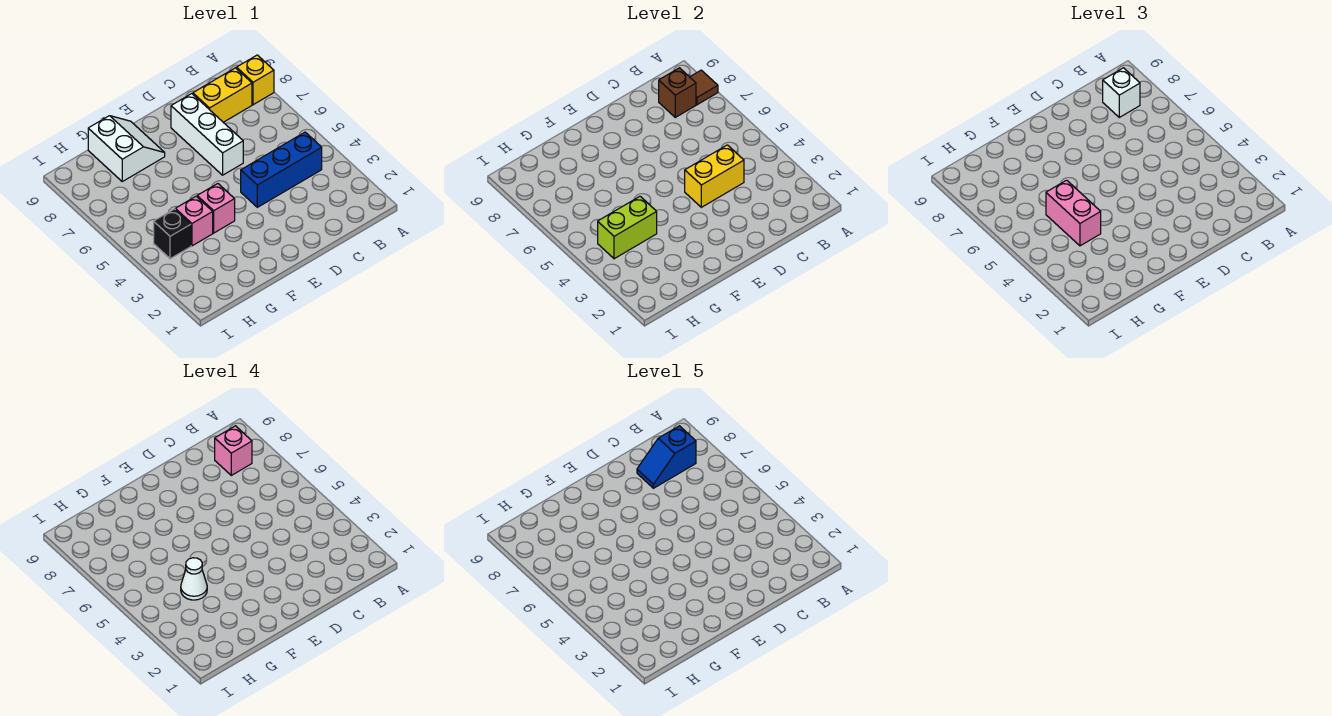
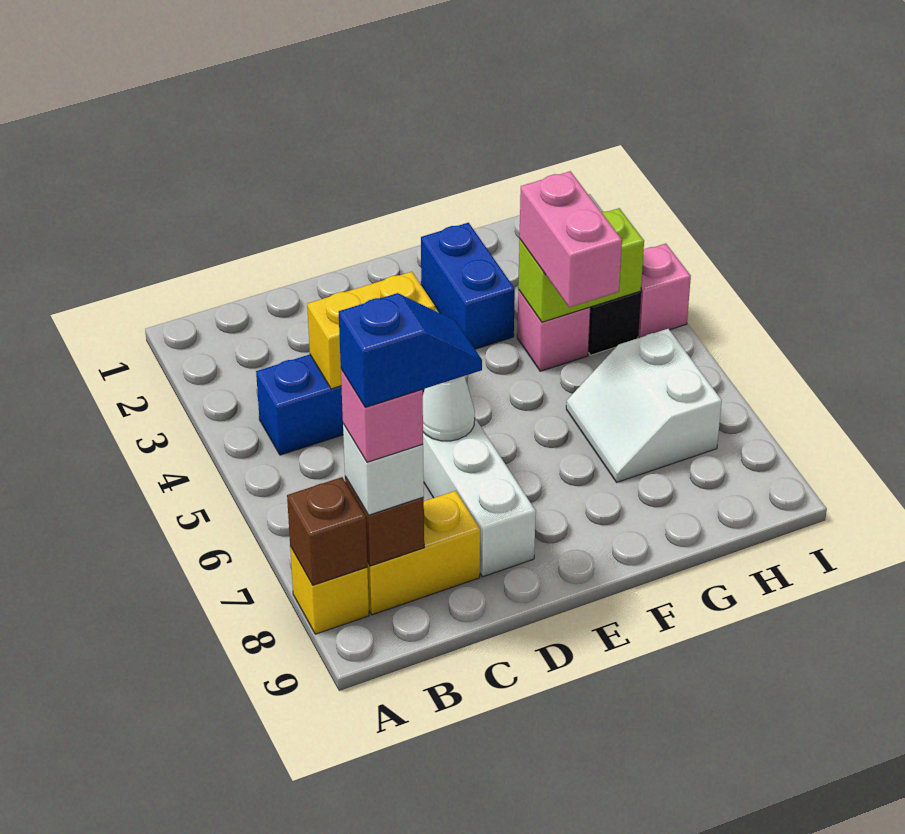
brown 1x1 tile [690,70,718,105] -> brown 1x1 brick [287,477,367,585]
none -> blue 1x2 brick [421,223,515,349]
pink 1x1 brick [197,184,235,233] -> pink 1x1 brick moved to [638,244,691,338]
white 2x2 slope [88,116,165,181] -> white 2x2 slope moved to [566,329,722,482]
white 1x1 cone [181,558,207,600] -> white 1x1 cone moved to [423,376,475,441]

